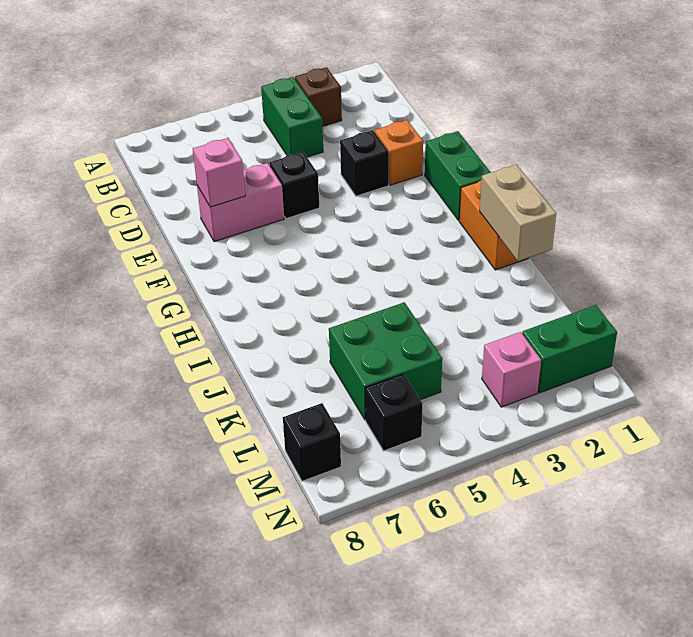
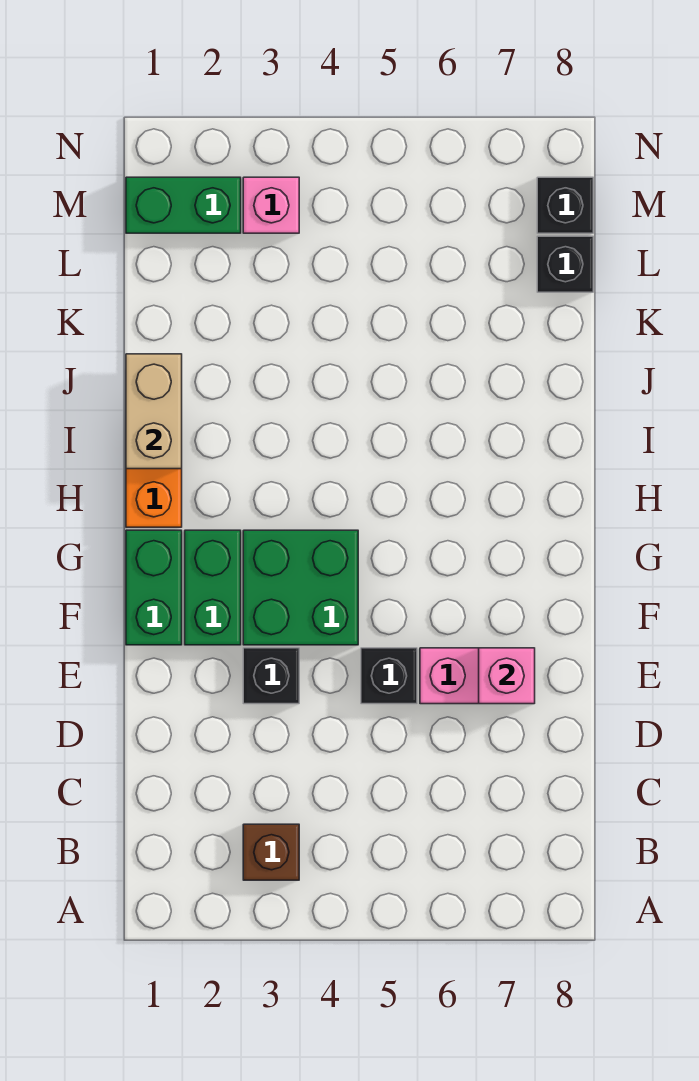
green 1x2 brick [261,77,323,157] -> green 1x2 brick moved to [185,530,241,645]
orange 1x1 brick [375,120,423,185] -> none
green 2x2 brick [329,302,442,420] -> green 2x2 brick moved to [243,530,358,645]
black 1x1 brick [365,374,422,451] -> black 1x1 brick moved to [537,236,593,292]

